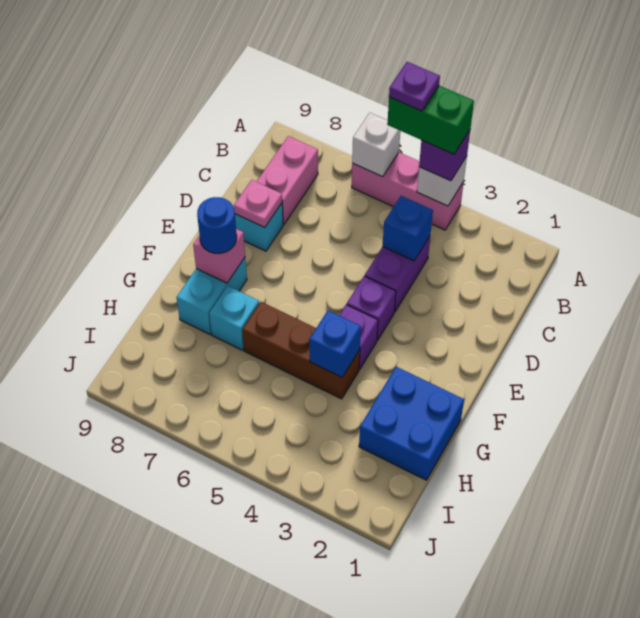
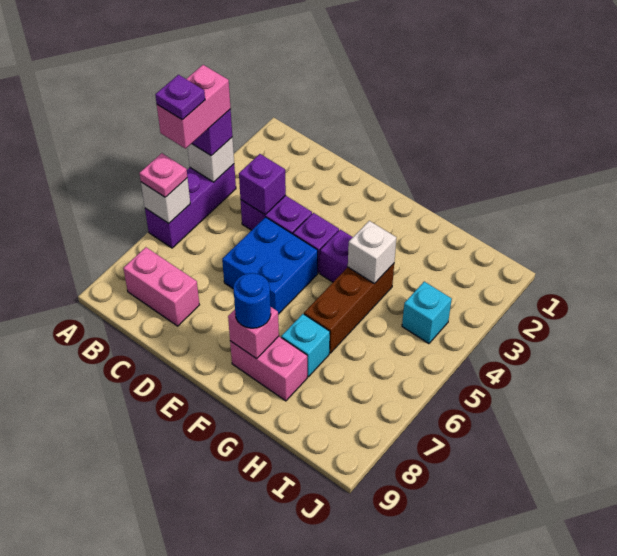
pink 1x3 brick [352,152,464,230] -> purple 1x3 brick [145,164,236,248]
green 1x2 brick [387,86,474,154] -> pink 1x2 brick [157,65,231,149]
blue 1x1 brick [383,196,433,261] -> purple 1x1 brick [239,154,286,215]
cyan 1x1 brick [235,203,283,251] -> cyan 1x1 brick moved to [402,282,452,344]
pink 1x1 plate [234,180,282,228] -> pink 1x1 plate moved to [139,153,187,197]
cyan 1x2 brick [177,258,247,334] -> pink 1x2 brick [230,336,307,401]
blue 2x2 brick [359,367,464,480] -> blue 2x2 brick moved to [222,217,318,314]
blue 1x1 brick [309,311,361,377] -> white 1x1 brick [348,221,396,284]

